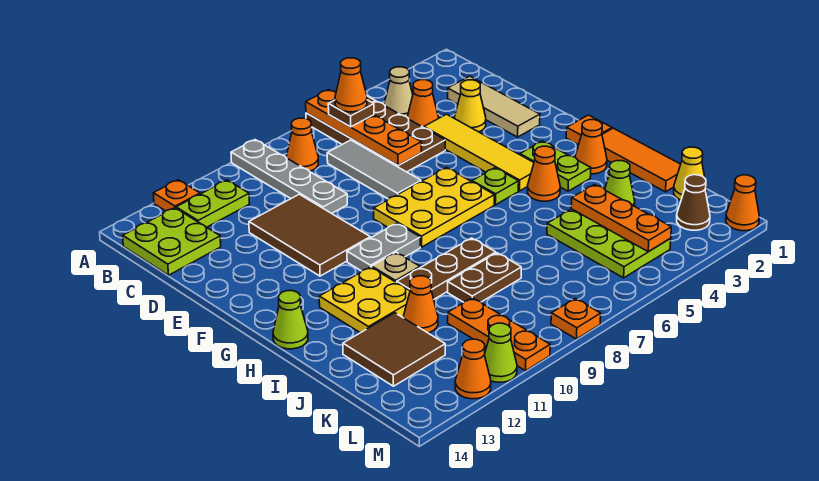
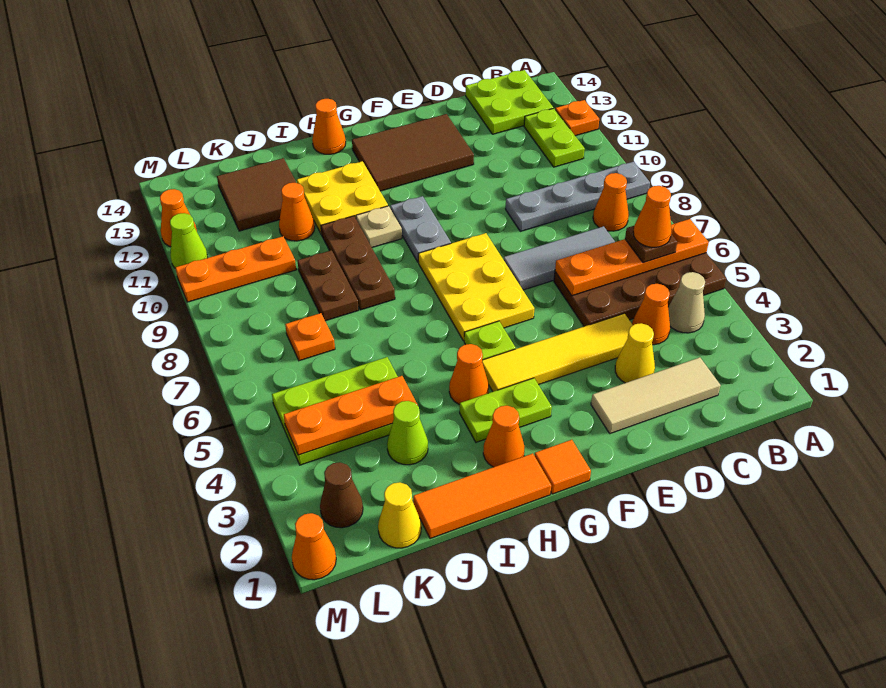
brown 2x3 tile [249,194,370,276] -> brown 2x3 tile moved to [352,114,474,191]
lime 1x1 cone [273,291,308,349] -> orange 1x1 cone [312,99,346,154]
orange 1x1 plate [551,298,601,339] -> orange 1x1 plate moved to [285,313,335,361]

